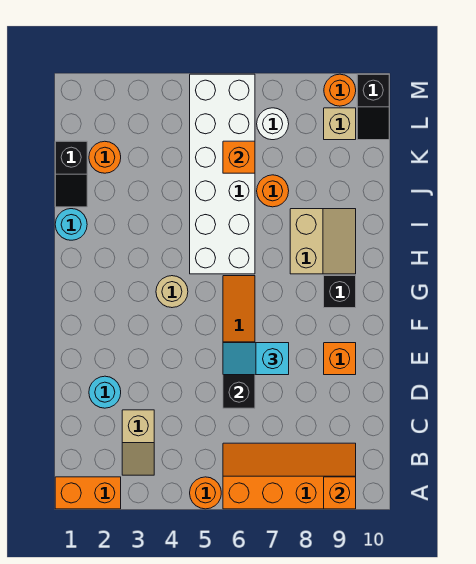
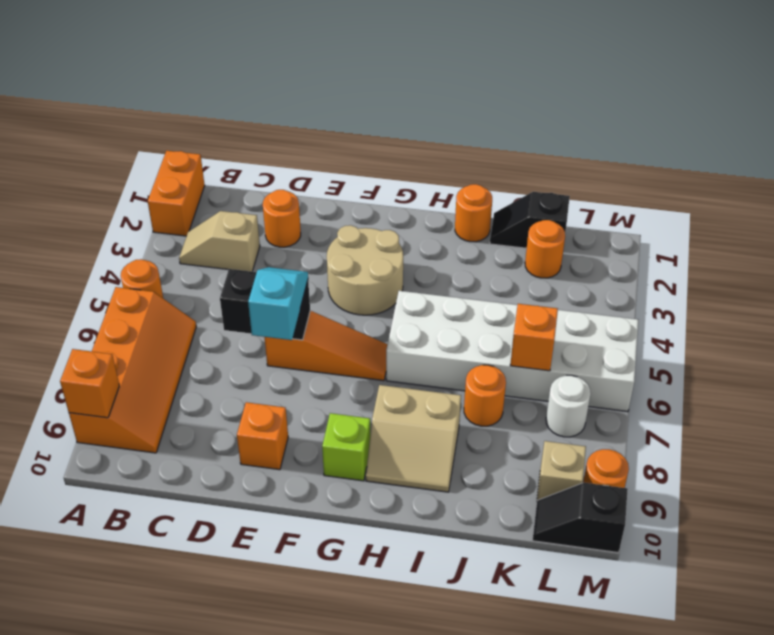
cyan 1x1 round brick [89,376,121,408] -> orange 1x1 round brick [263,190,301,247]
tan 1x1 round brick [156,276,188,308] -> tan 2x2 round brick [327,225,403,315]
black 1x1 brick [324,276,356,308] -> lime 1x1 brick [322,413,370,481]
cyan 1x1 round brick [55,209,87,240] -> orange 1x1 round brick [455,184,492,242]

